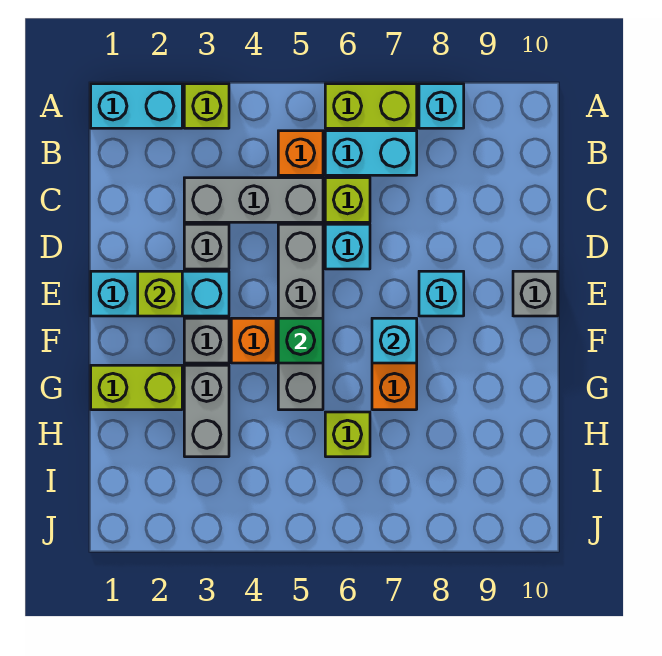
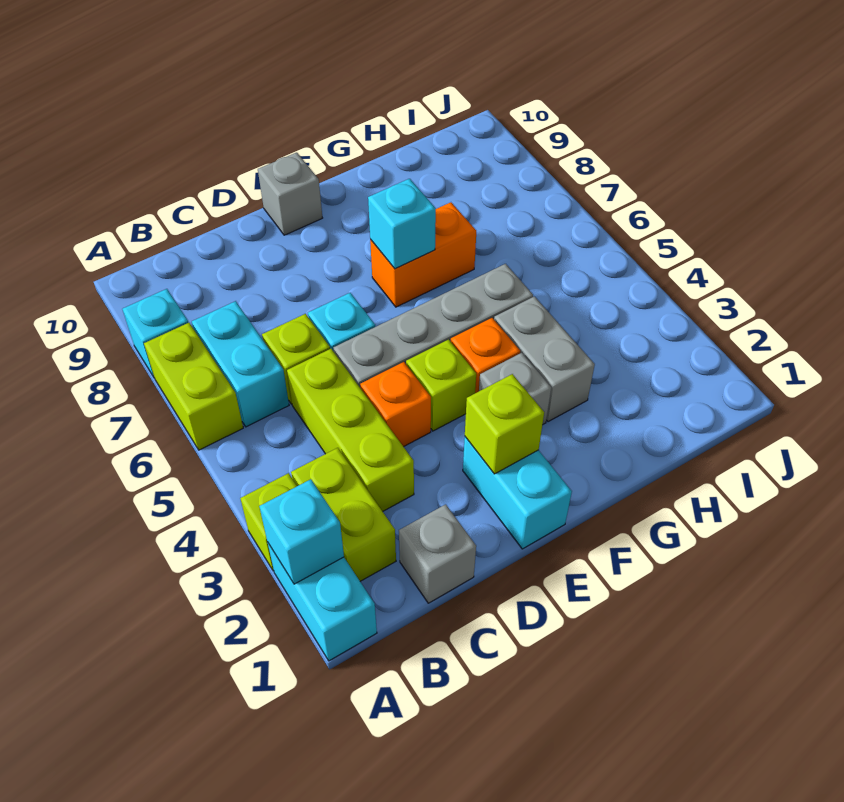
orange 1x1 brick [278,131,323,175] -> orange 1x1 brick moved to [360,362,431,447]
grey 1x3 brick [184,178,323,222] -> lime 1x3 brick [287,349,414,511]
grey 1x1 brick [184,224,229,269] -> grey 1x1 brick moved to [399,504,476,603]
cyan 1x3 brick [91,271,229,316] -> cyan 1x2 brick [463,437,572,549]
cyan 1x1 brick [419,271,464,316] -> cyan 1x1 brick moved to [259,479,344,584]
green 1x1 brick [278,318,323,363] -> none
lime 1x2 brick [91,365,182,410] -> lime 1x2 brick moved to [291,448,396,581]
grey 1x2 brick [184,365,229,457] -> grey 1x2 brick turned to [494,296,595,422]
lime 1x1 brick [325,412,370,457] -> lime 1x1 brick moved to [406,340,476,431]

